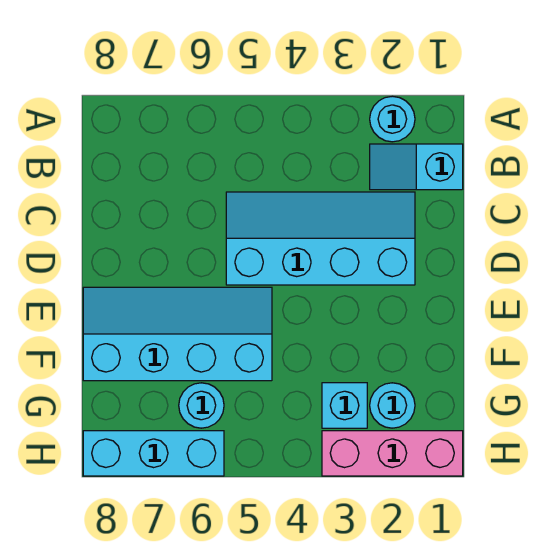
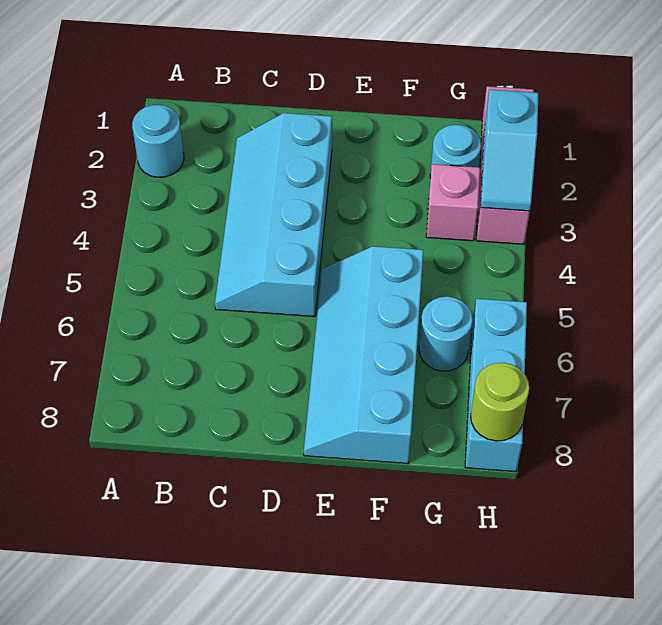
cyan 1x2 slope [370,144,463,190] -> cyan 1x2 slope moved to [481,90,539,211]
cyan 1x1 brick [322,383,367,428] -> pink 1x1 brick [426,164,480,241]
none -> lime 1x1 round brick [471,363,529,441]

